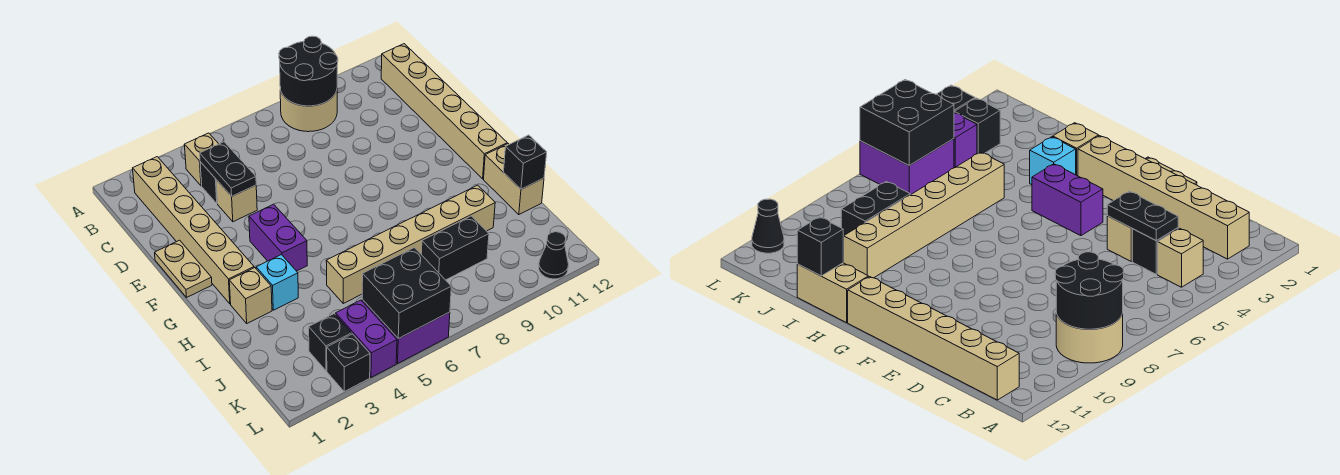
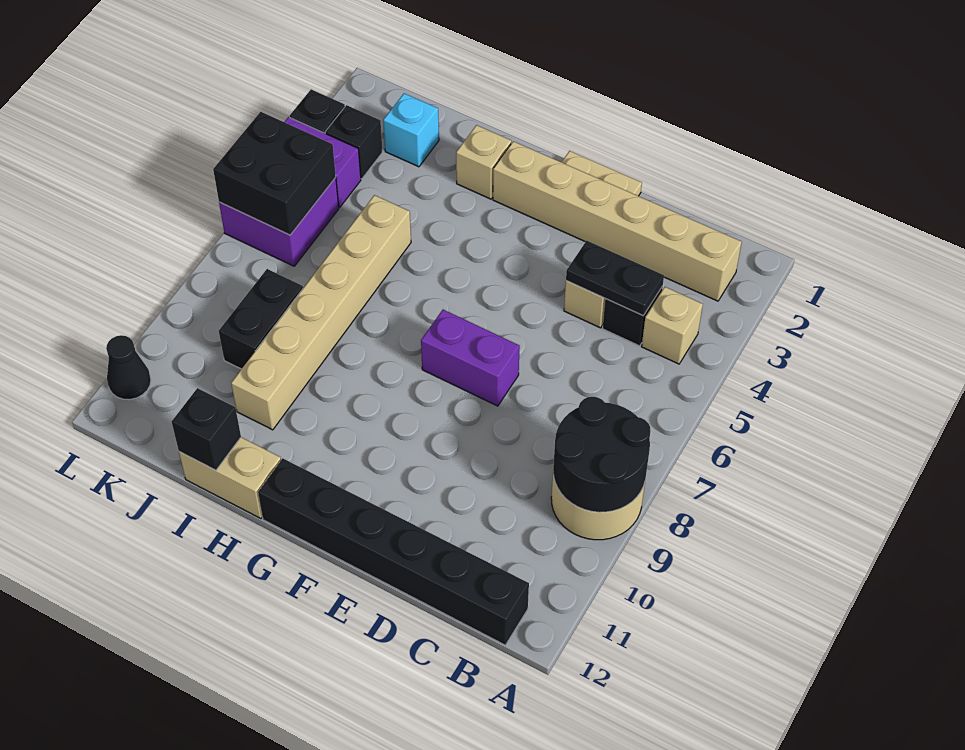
tan 1x6 brick [381,44,507,179] -> black 1x6 brick [258,458,529,645]
purple 1x2 brick [249,204,307,271] -> purple 1x2 brick moved to [421,310,520,406]
cyan 1x1 brick [256,255,298,310] -> cyan 1x1 brick moved to [383,93,439,167]

